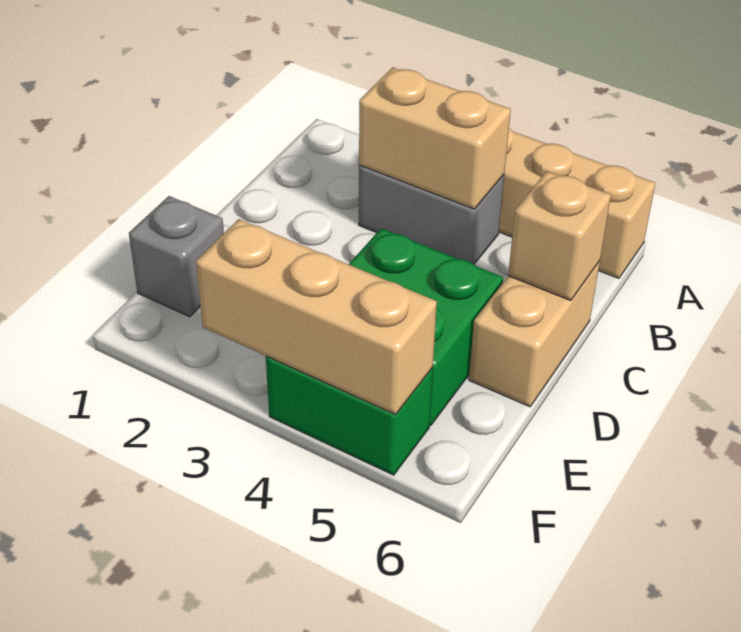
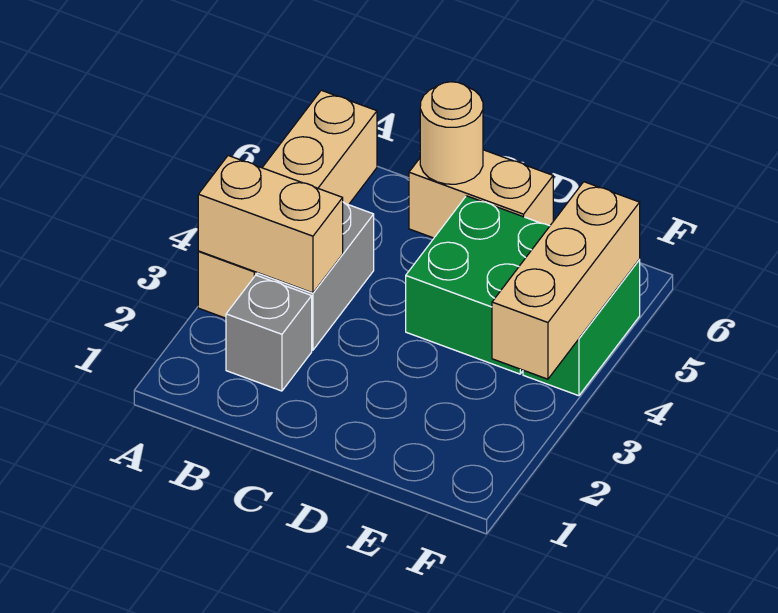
tan 1x2 brick [359,67,511,209] -> tan 1x2 brick turned to [198,156,343,293]
tan 1x1 brick [508,171,611,301] -> tan 1x1 round brick [420,82,483,184]
grey 1x1 brick [129,196,224,317] -> grey 1x1 brick moved to [226,275,312,391]

